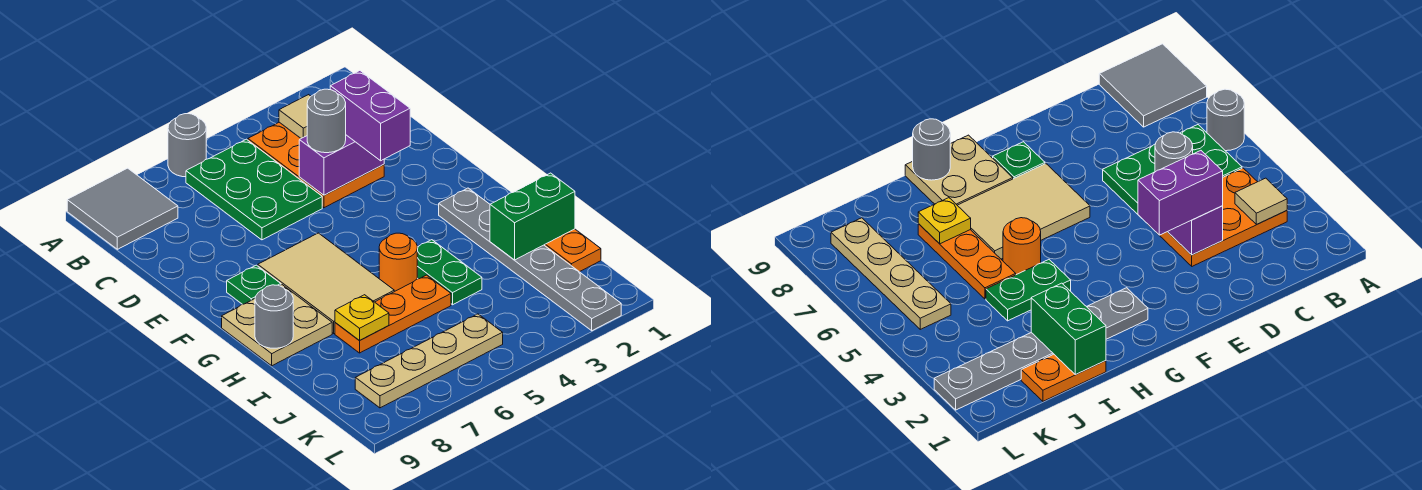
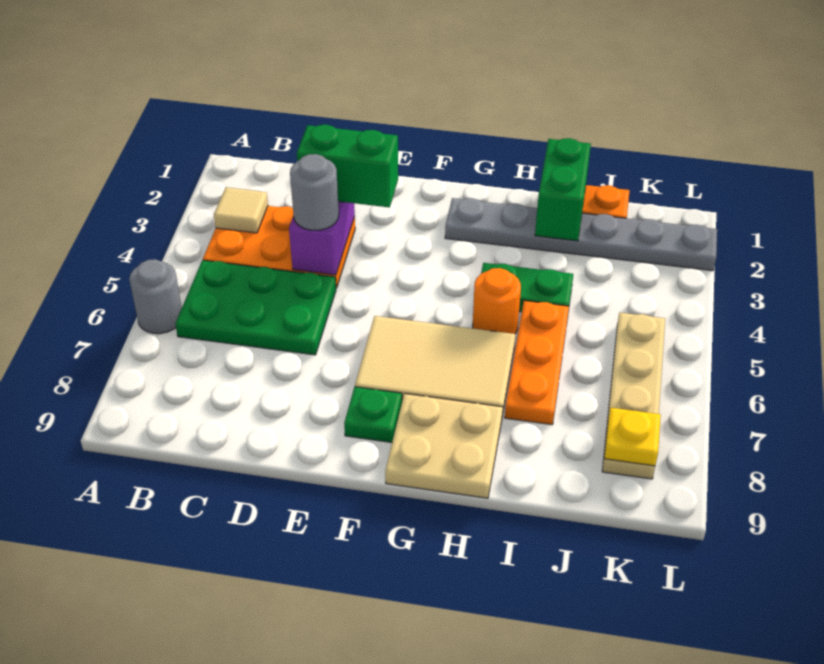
grey 2x2 tile [67,168,178,249] -> none
purple 1x2 brick [330,71,410,161] -> green 1x2 brick [297,125,398,207]
grey 1x1 round brick [255,285,293,348] -> none
yellow 1x1 plate [335,295,389,341] -> yellow 1x1 plate moved to [604,408,661,466]

